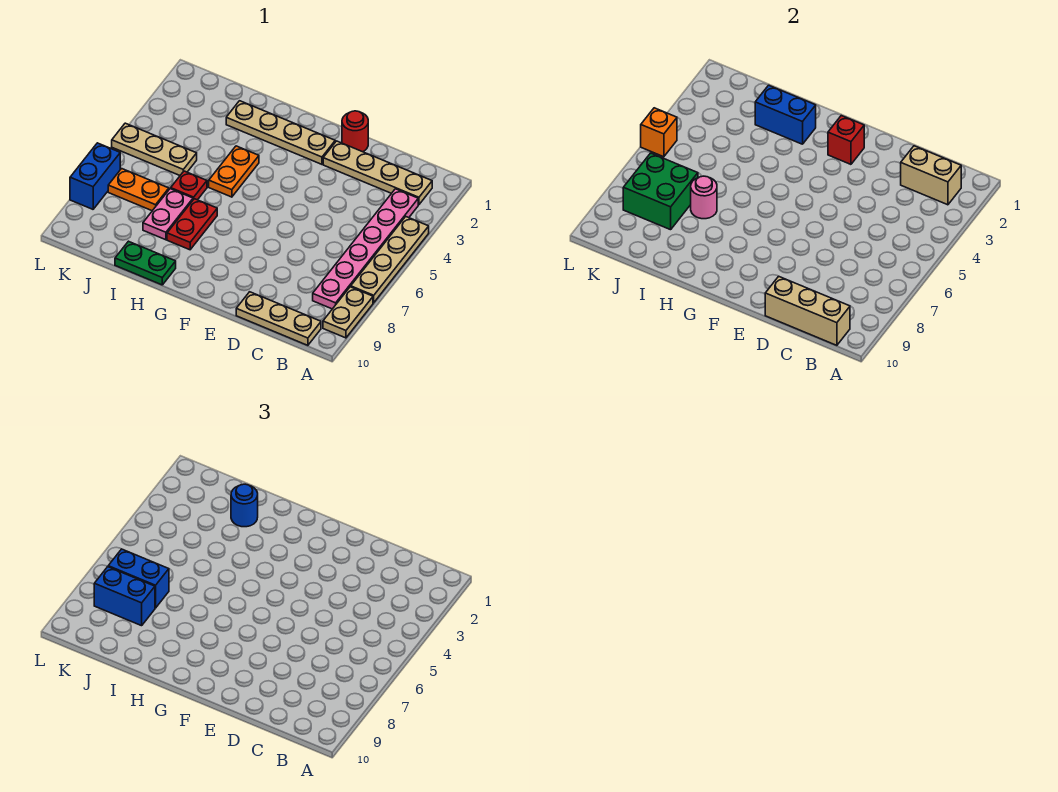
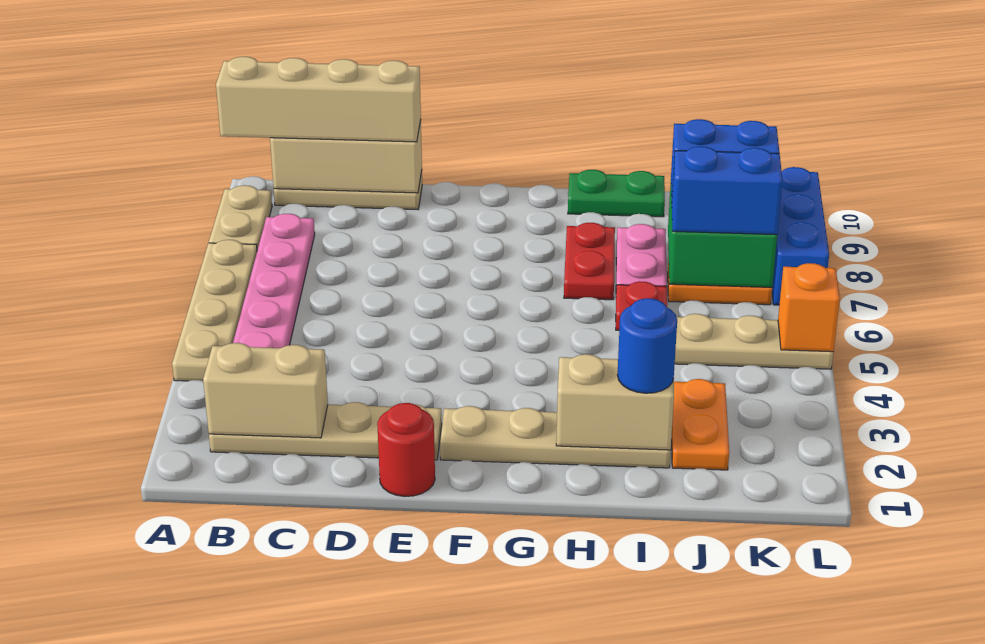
none -> tan 1x4 brick [216,57,421,142]
red 1x1 brick [828,116,864,164] -> none
blue 1x2 brick [755,85,816,144] -> tan 1x2 brick [556,354,674,450]
orange 1x2 plate [209,146,259,197] -> orange 1x2 plate moved to [672,379,729,470]
pink 1x1 round brick [691,176,717,219] -> none
blue 1x2 brick [70,143,120,209] -> blue 1x3 brick [772,167,829,305]

